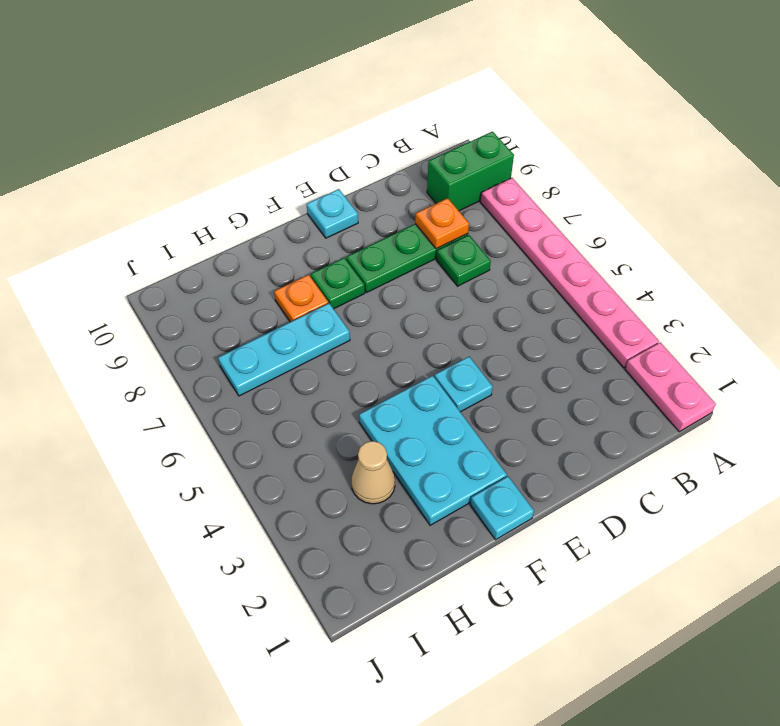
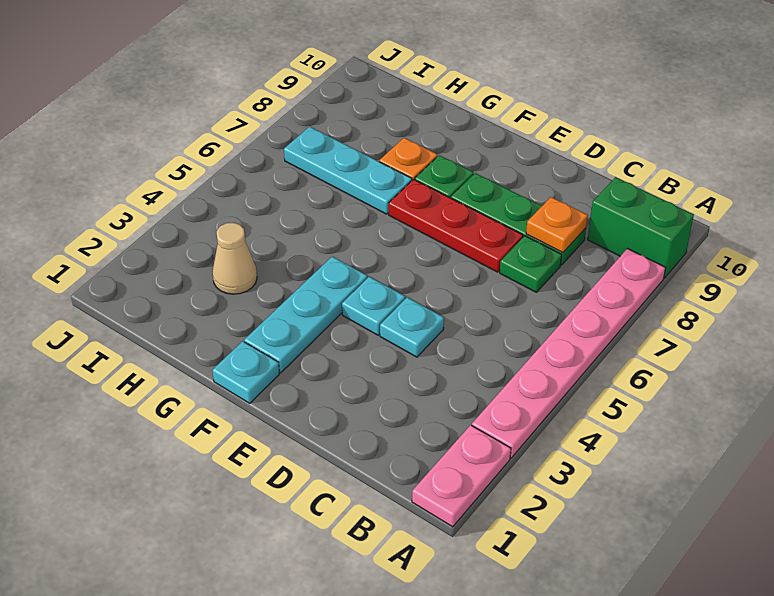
none -> red 1x3 plate [389,179,523,272]
cyan 1x1 plate [307,189,358,238] -> cyan 1x1 plate moved to [380,297,444,357]
cyan 2x3 plate [359,376,507,525] -> cyan 1x3 plate [244,257,367,373]

